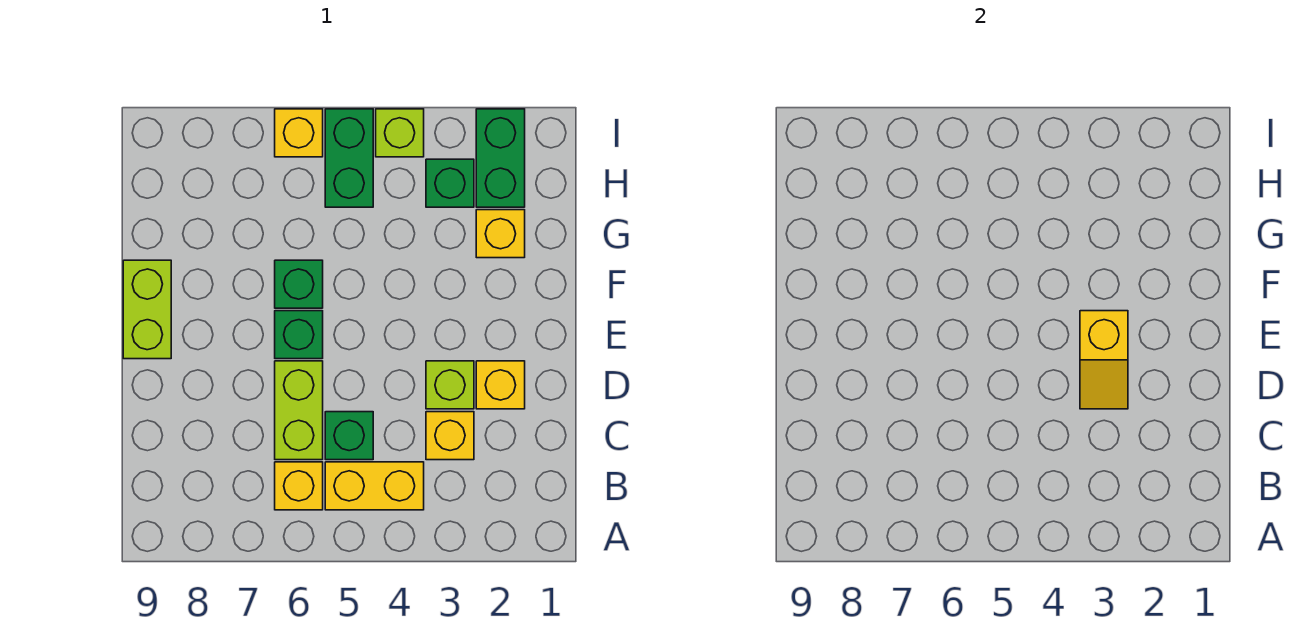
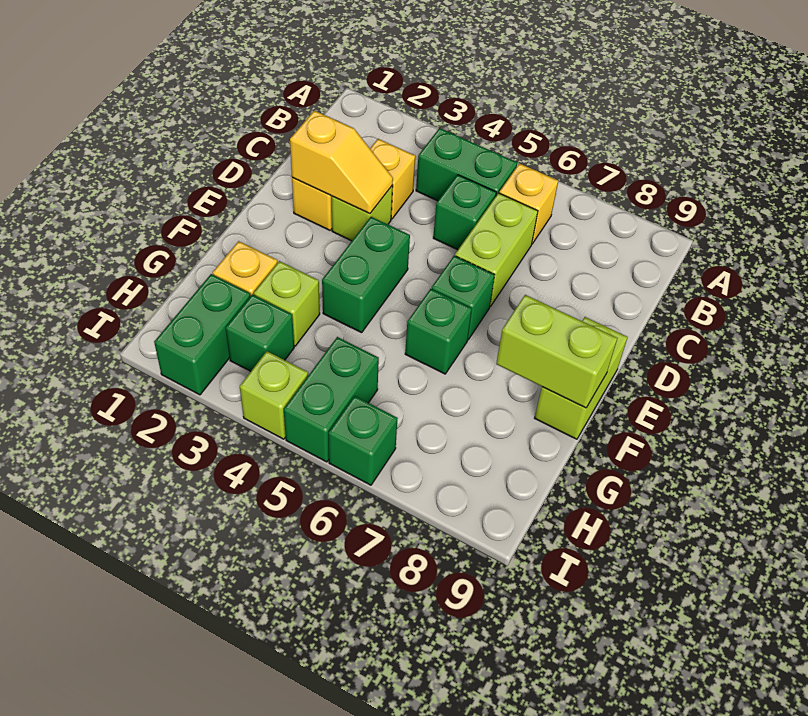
yellow 1x2 brick [325,462,424,510] -> green 1x2 brick [416,128,517,201]
yellow 1x2 slope [1080,311,1128,409] -> yellow 1x2 slope turned to [290,111,393,213]
none -> green 1x2 brick [322,217,410,333]
none -> lime 1x2 brick [496,295,617,408]
none -> lime 1x1 brick [254,261,320,346]
yellow 1x1 brick [275,109,323,157] -> green 1x1 brick [328,396,398,485]

